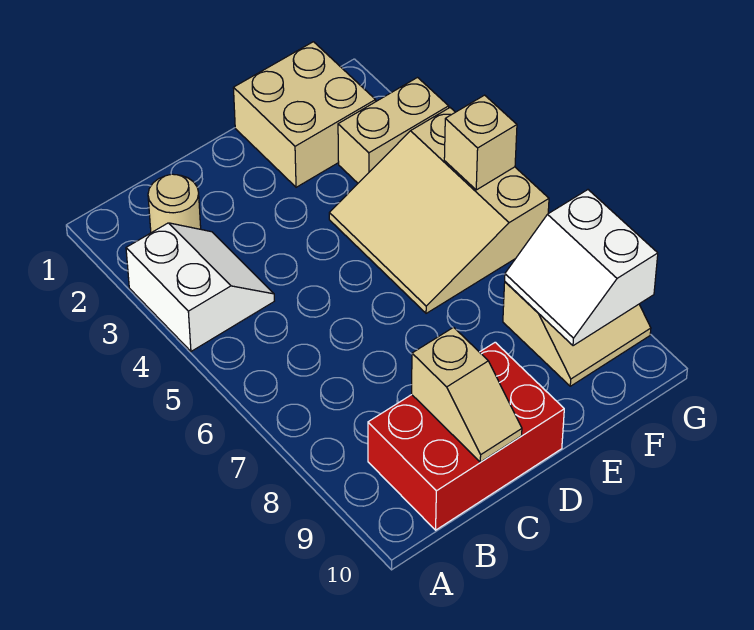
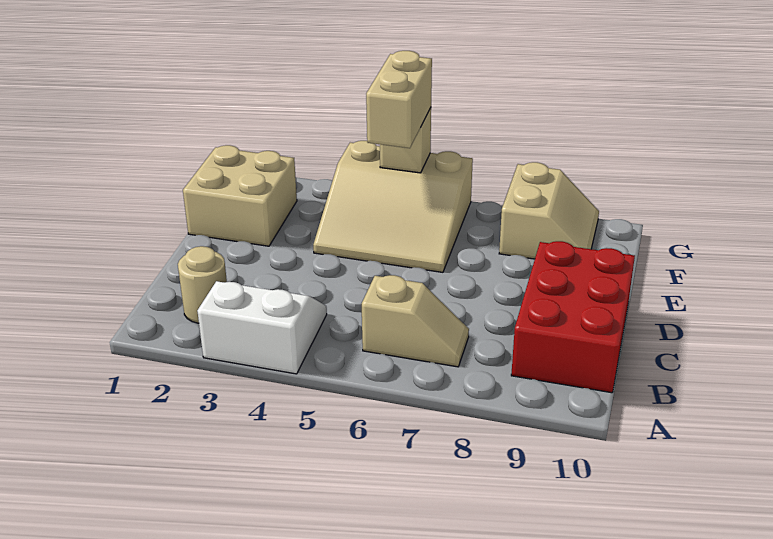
tan 1x2 slope [412,327,522,462] -> tan 1x2 slope moved to [362,275,469,367]
tan 1x2 brick [338,78,449,183] -> tan 1x2 brick moved to [366,51,432,148]
white 2x2 slope [505,190,658,346] -> none

